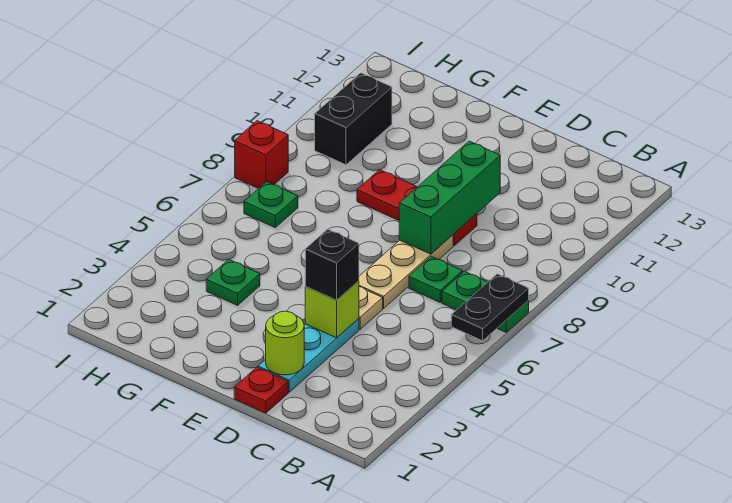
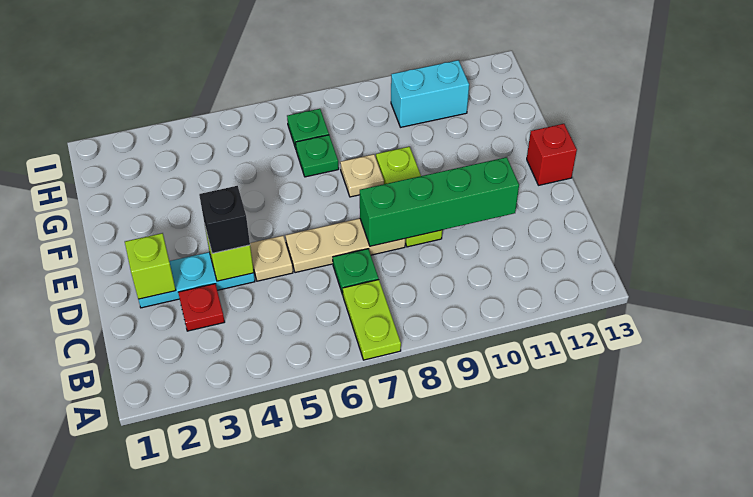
black 1x2 plate [451,274,529,341] -> none
green 1x2 plate [442,271,529,332] -> lime 1x2 plate [343,280,401,360]
red 1x1 plate [234,367,288,413] -> red 1x1 plate moved to [178,284,225,331]
lime 1x1 round brick [266,311,304,375] -> lime 1x1 brick [125,233,176,299]
green 1x3 brick [399,141,500,254] -> green 1x4 brick [360,157,519,246]
red 1x3 plate [357,170,477,245] -> lime 1x3 plate [376,147,442,247]
none -> tan 1x1 plate [340,154,384,197]
green 1x1 plate [206,259,260,305] -> green 1x1 plate moved to [296,135,339,177]
black 1x2 brick [315,73,392,165] -> cyan 1x2 brick [391,60,469,127]
red 1x1 brick [235,121,288,189] -> red 1x1 brick moved to [527,124,577,185]

